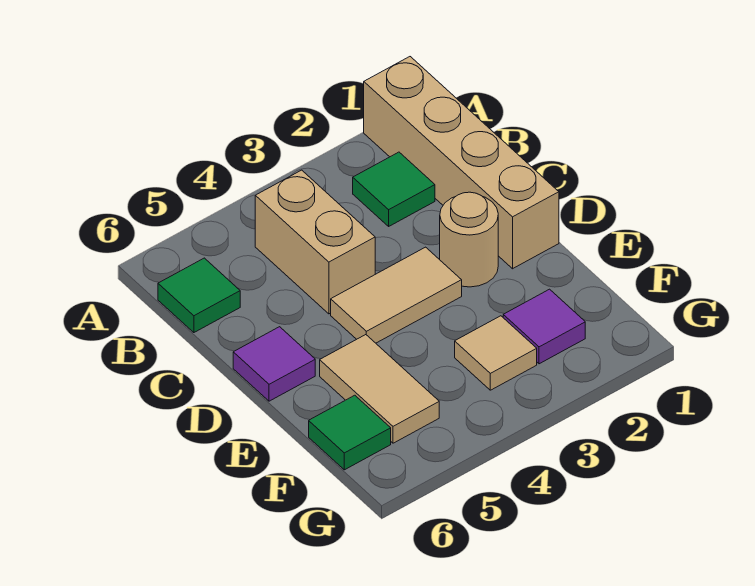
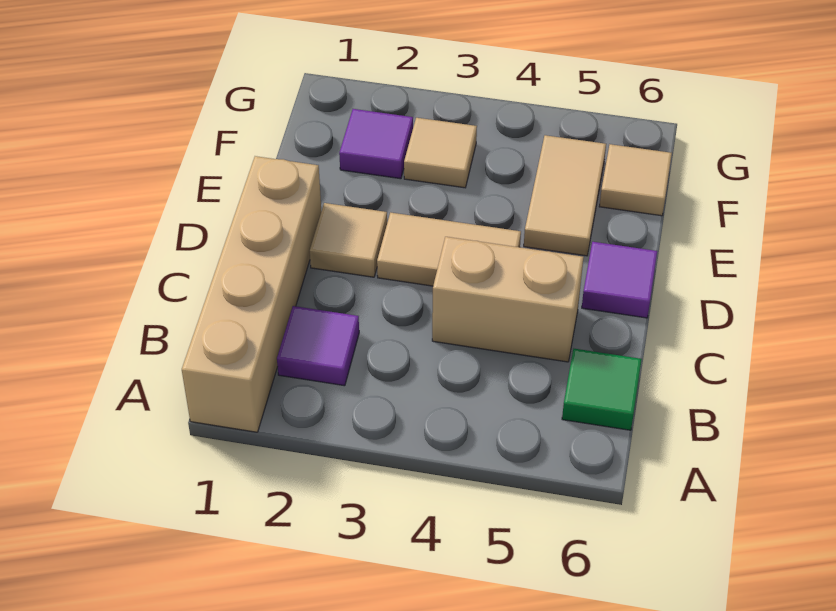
green 1x1 tile [353,152,435,226] -> purple 1x1 tile [277,306,359,386]
tan 1x2 brick [255,170,375,314] -> tan 1x2 brick turned to [432,237,584,362]
tan 1x1 round brick [440,192,498,287] -> tan 1x1 tile [310,203,387,277]
green 1x1 tile [309,395,391,470] -> tan 1x1 tile [599,144,672,216]

